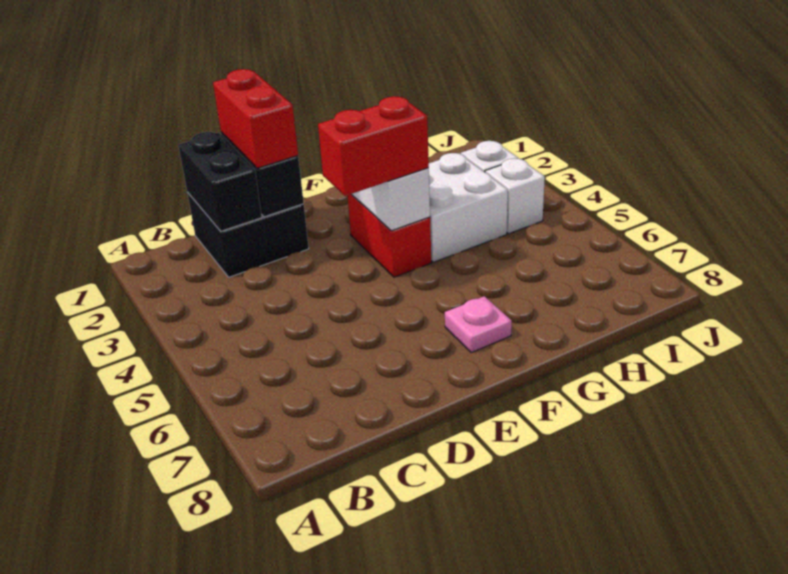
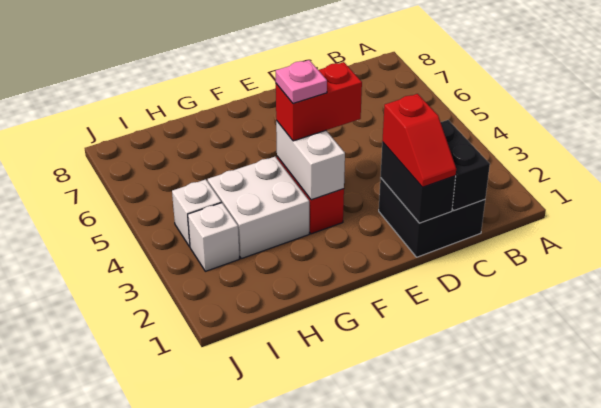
red 1x2 brick [213,69,298,168] -> red 1x2 slope [382,94,456,187]
pink 1x1 plate [445,296,512,353] -> pink 1x1 plate moved to [276,60,327,104]

